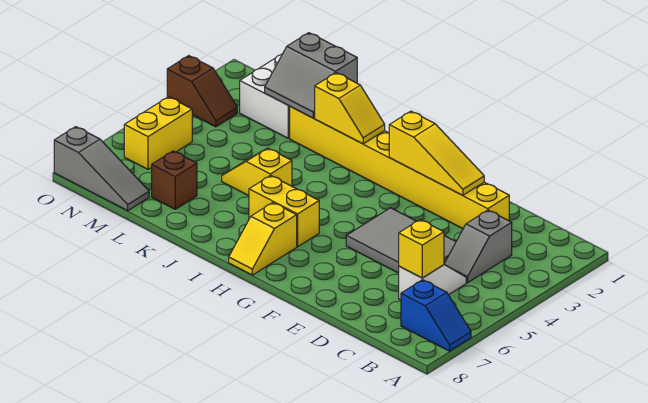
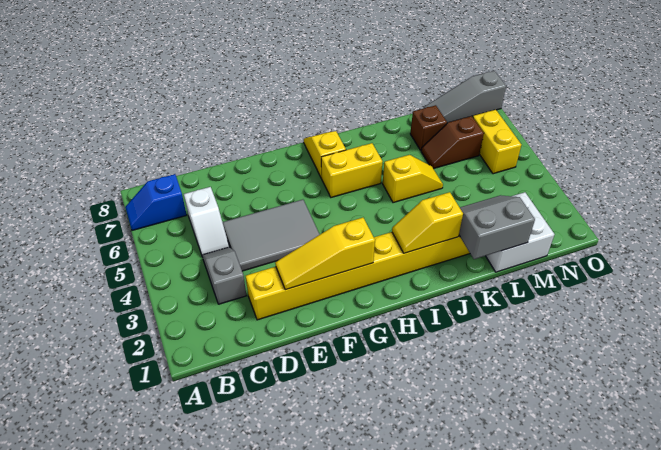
yellow 1x1 brick [399,220,444,278] -> none
brown 1x2 slope [167,56,237,127] -> brown 1x2 slope moved to [421,116,484,169]

